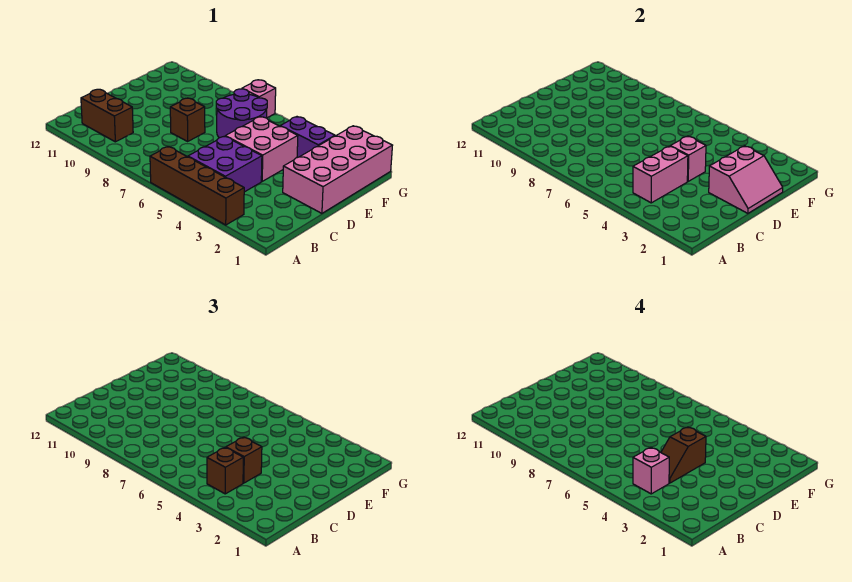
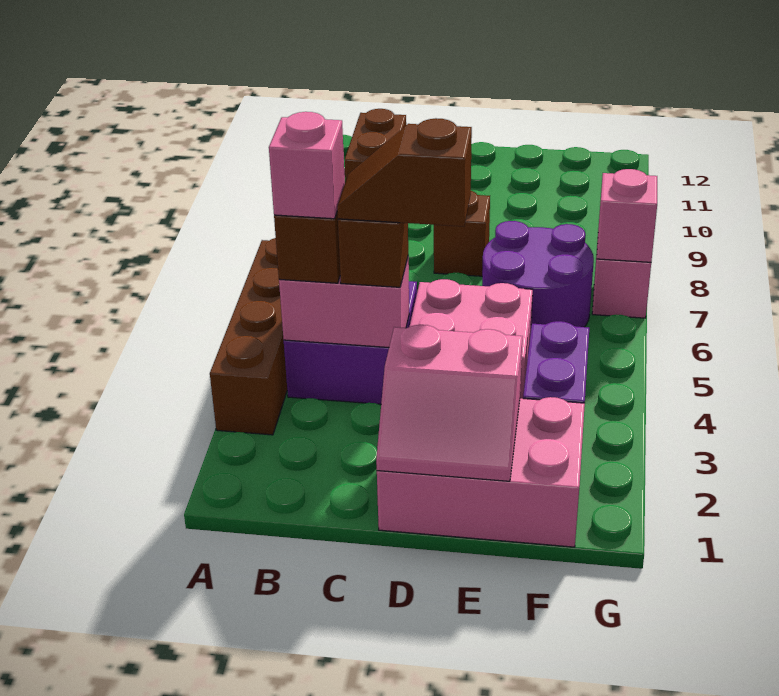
pink 2x4 brick [283,126,393,213] -> pink 2x3 brick [377,397,585,547]
pink 1x1 brick [670,136,706,181] -> pink 1x1 brick moved to [597,169,657,262]

